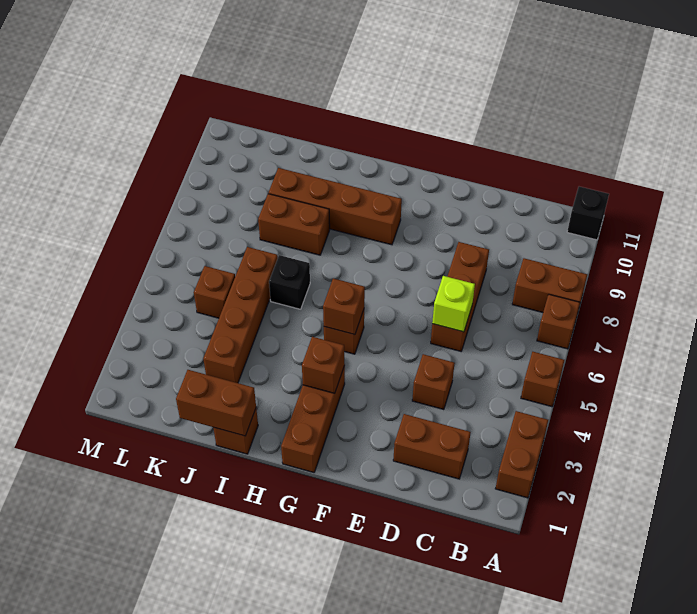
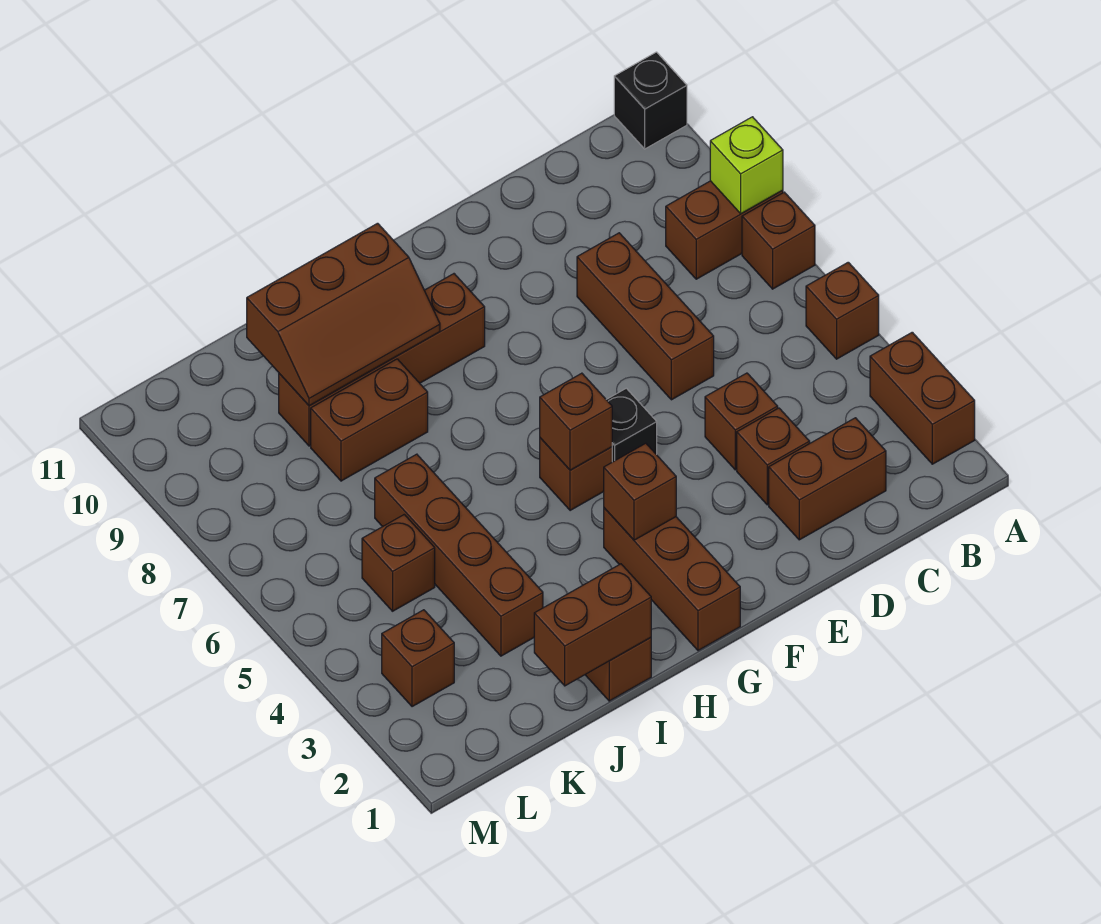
none -> brown 1x1 brick [737,408,810,505]
lime 1x1 brick [432,276,475,332] -> lime 1x1 brick moved to [710,117,783,214]
none -> brown 2x3 slope [247,223,440,406]
black 1x1 brick [269,255,310,309] -> black 1x1 brick moved to [606,388,657,462]
none -> brown 1x1 brick [382,610,454,707]

